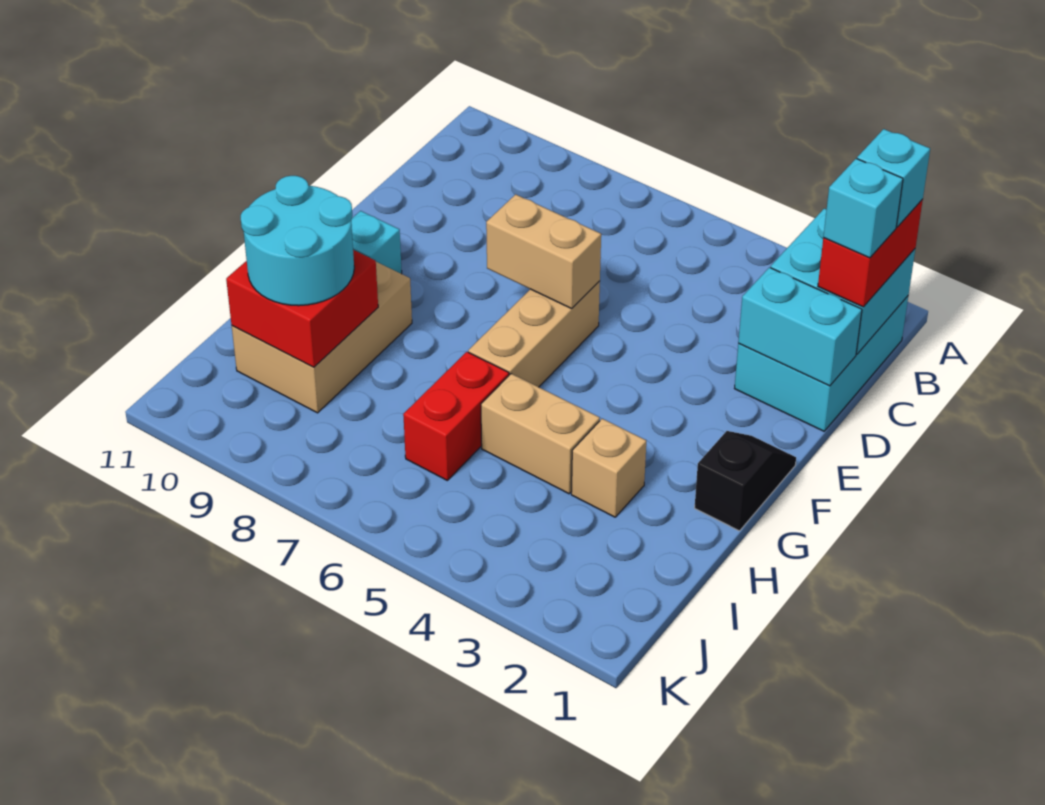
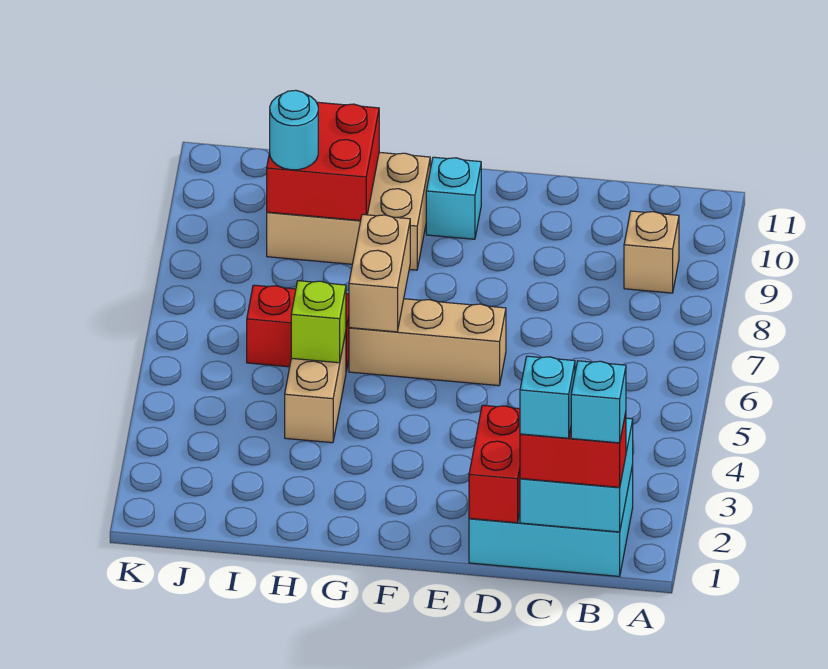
cyan 1x2 brick [738,267,862,386] -> red 1x2 brick [469,405,520,523]
tan 1x2 brick [486,194,601,309] -> tan 1x2 brick moved to [349,214,410,332]
black 1x2 slope [695,431,796,531] -> none
tan 1x1 brick [571,419,646,517] -> tan 1x1 brick moved to [624,211,679,293]
none -> lime 1x1 brick [291,281,346,363]
cyan 2x2 round brick [241,176,354,306] -> cyan 1x1 round brick [270,90,318,170]

